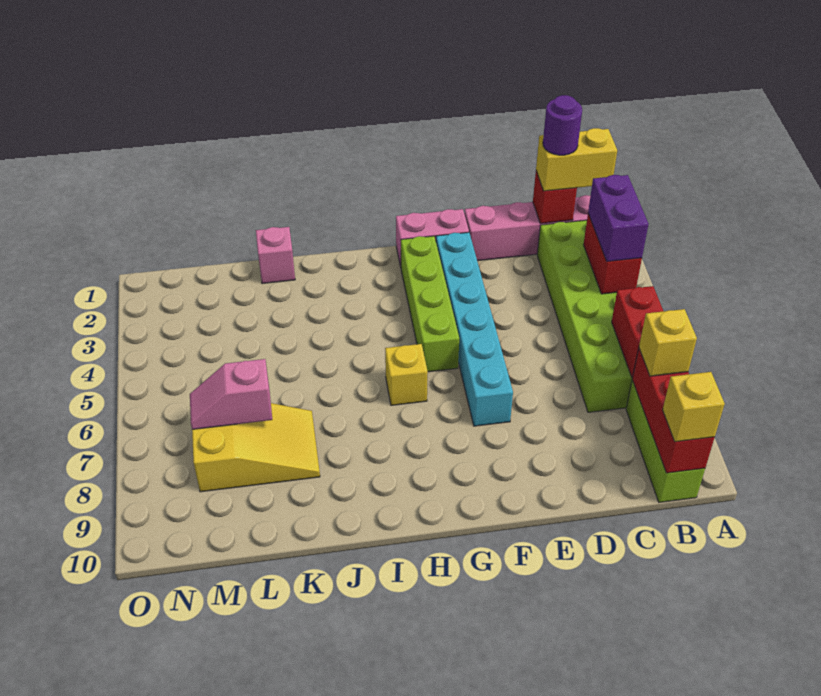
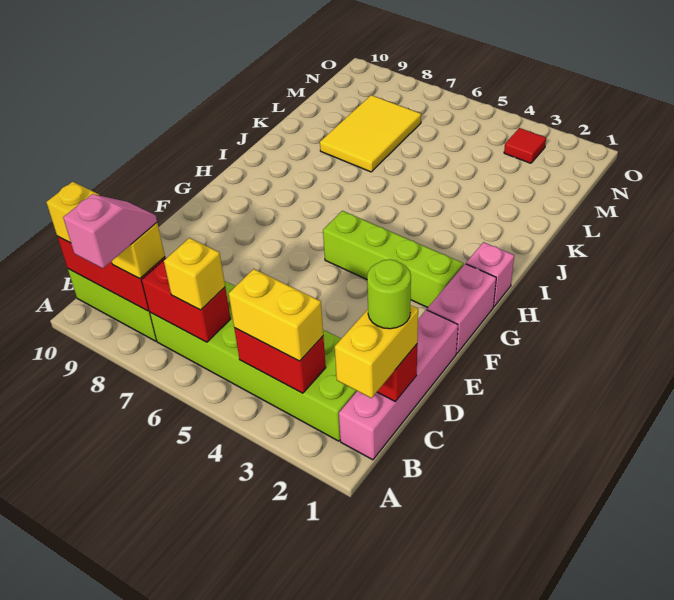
purple 1x2 brick [588,175,649,262] -> yellow 1x2 brick [229,269,323,361]
purple 1x1 round brick [543,95,582,155] -> lime 1x1 round brick [367,259,411,329]
cyan 1x6 brick [436,232,513,426] -> none
yellow 1x1 brick [385,344,428,405] -> yellow 1x1 brick moved to [164,238,225,310]
pink 1x1 brick [256,227,295,284] -> pink 1x1 brick moved to [466,242,514,307]
yellow 2x3 slope [192,403,320,492] -> yellow 2x3 tile [320,95,421,172]
pink 1x2 slope [190,359,272,429] -> pink 1x2 slope moved to [63,194,157,268]
none -> red 1x1 tile [504,128,546,163]

